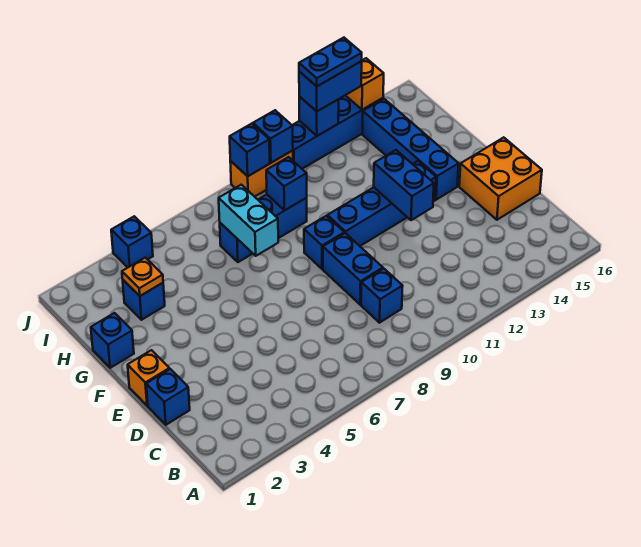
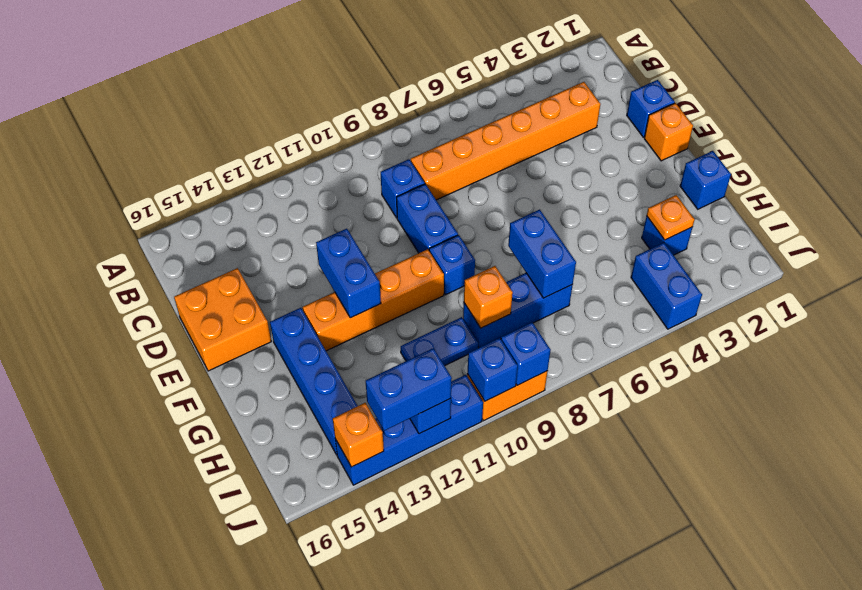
none -> orange 1x6 brick [411,82,600,200]
blue 1x4 brick [327,161,436,246] -> orange 1x4 brick [303,249,444,351]
cyan 1x2 brick [219,185,278,256] -> blue 1x2 brick [508,210,576,298]
blue 1x1 brick [266,157,307,211] -> orange 1x1 brick [464,266,513,328]
blue 1x1 brick [111,216,153,267] -> blue 1x2 brick [631,243,702,329]
blue 1x2 plate [299,38,362,86] -> blue 1x2 plate moved to [401,317,478,366]

